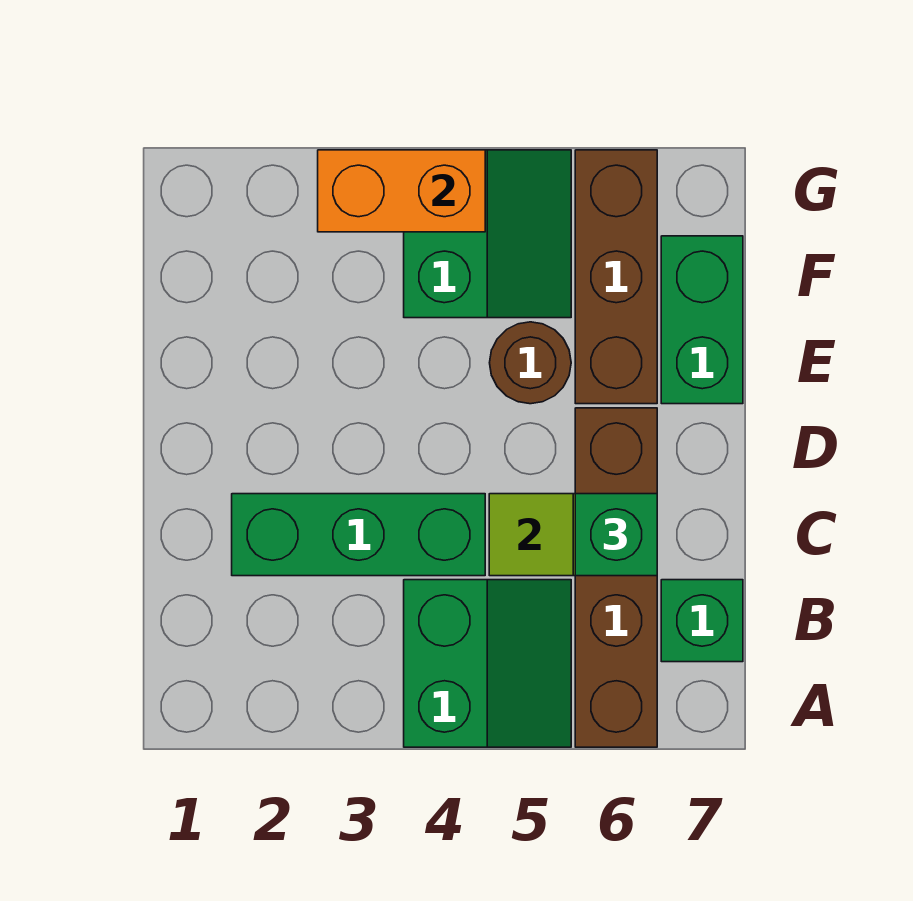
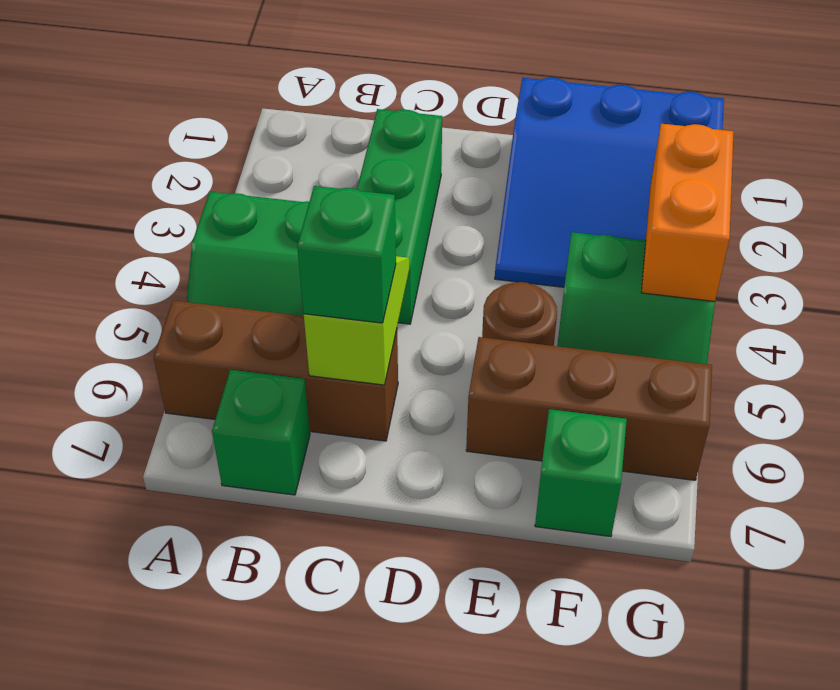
brown 1x4 brick [575,408,657,747] -> brown 1x3 brick [153,300,398,441]
none -> blue 3x3 slope [495,78,724,287]
green 1x2 brick [661,236,743,404] -> green 1x1 brick [535,409,627,537]

